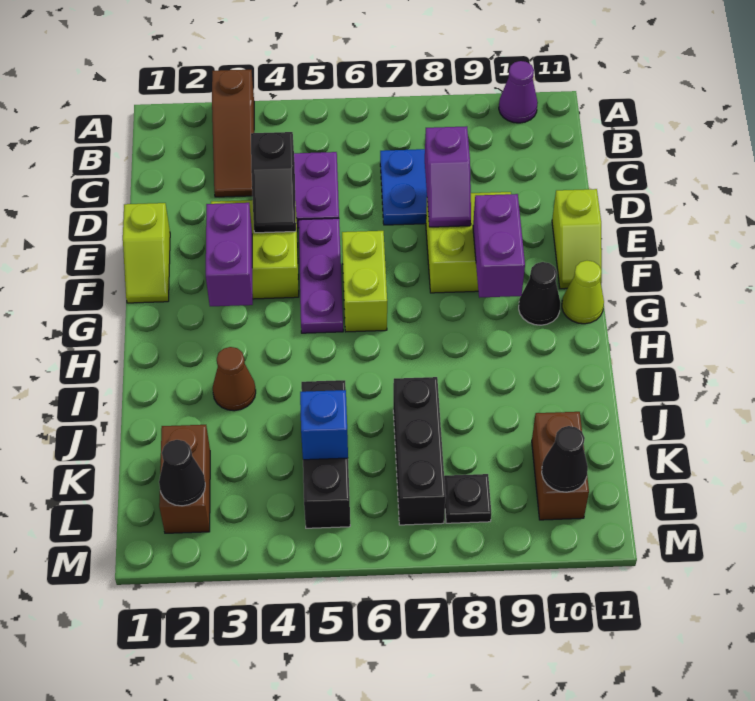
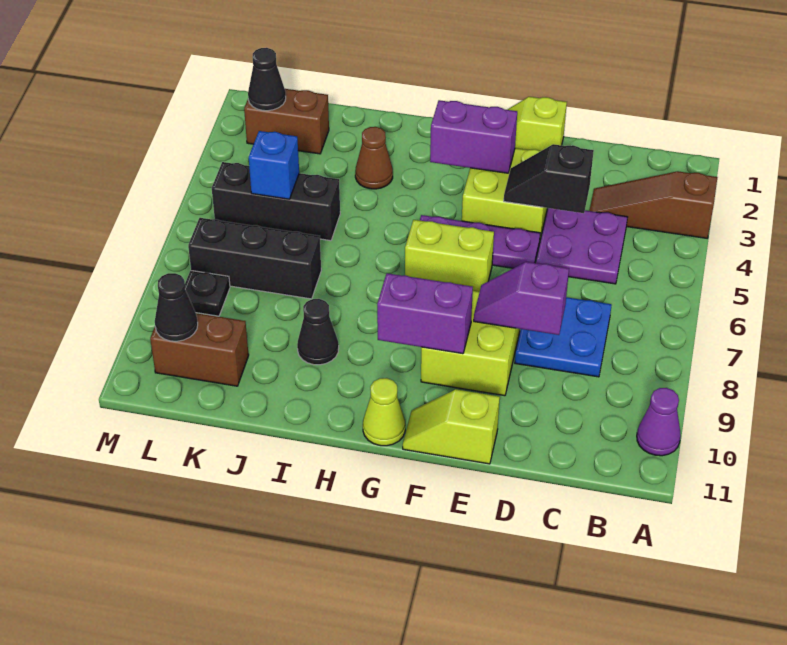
black 1x1 cone [519,262,560,325] -> black 1x1 cone moved to [297,299,339,365]

